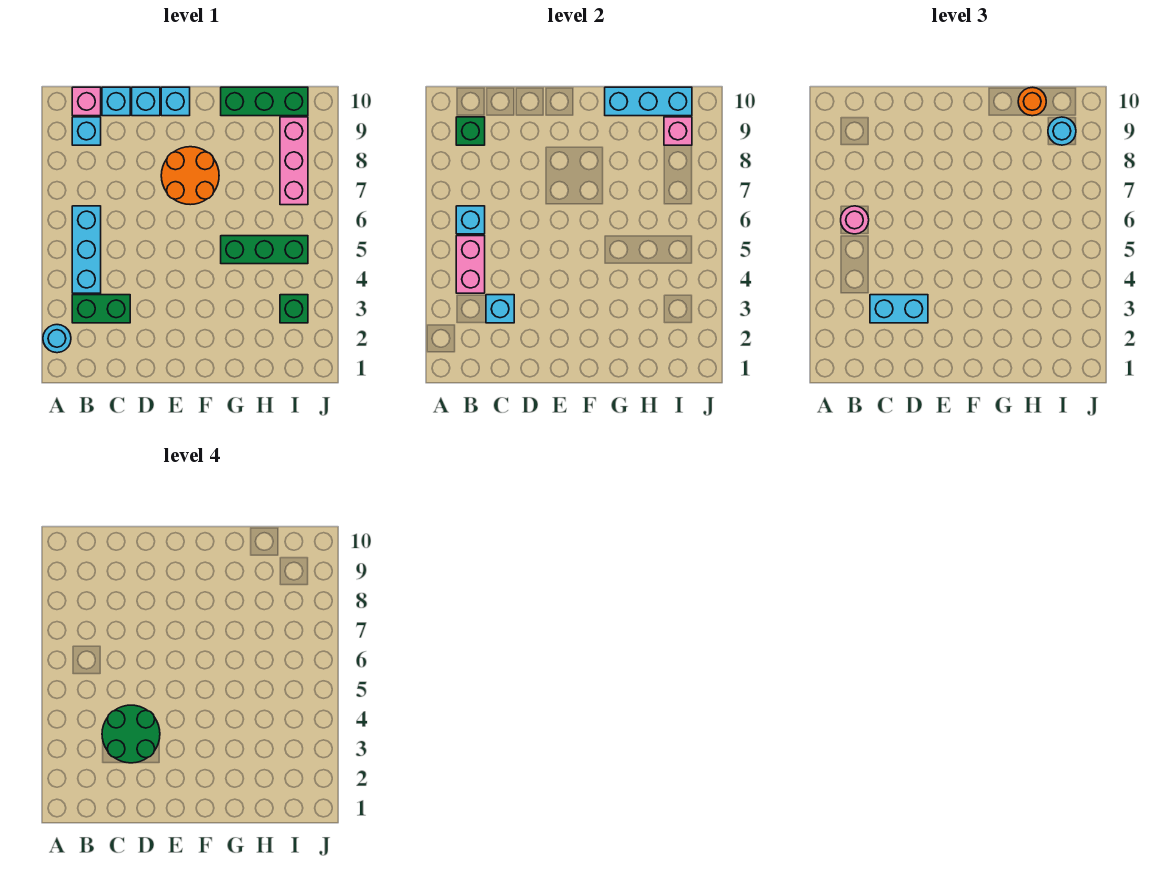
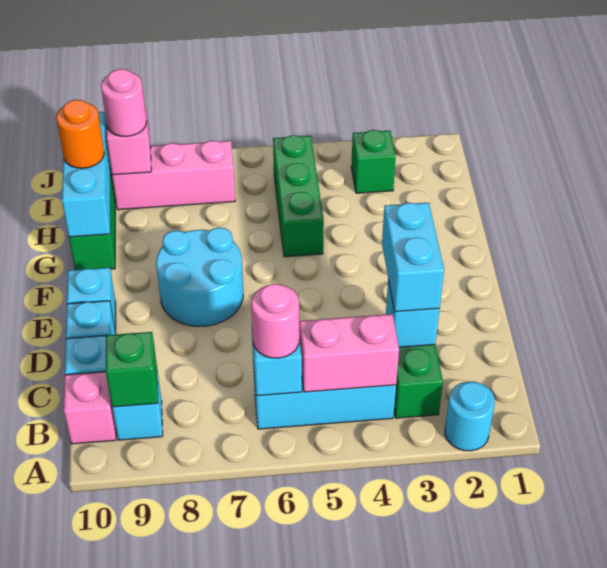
green 2x2 round brick [102,705,160,763] -> none
orange 2x2 round brick [161,147,219,205] -> cyan 2x2 round brick [156,227,243,327]
cyan 1x1 round brick [1048,117,1076,145] -> pink 1x1 round brick [101,69,147,136]

